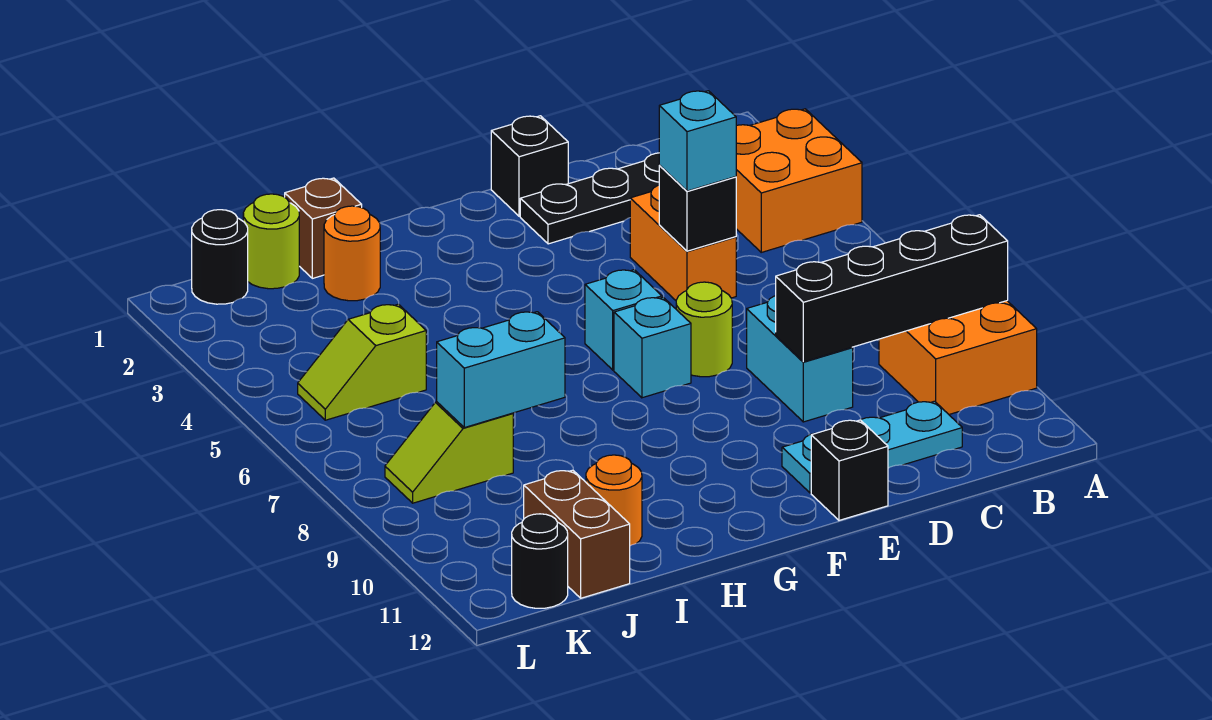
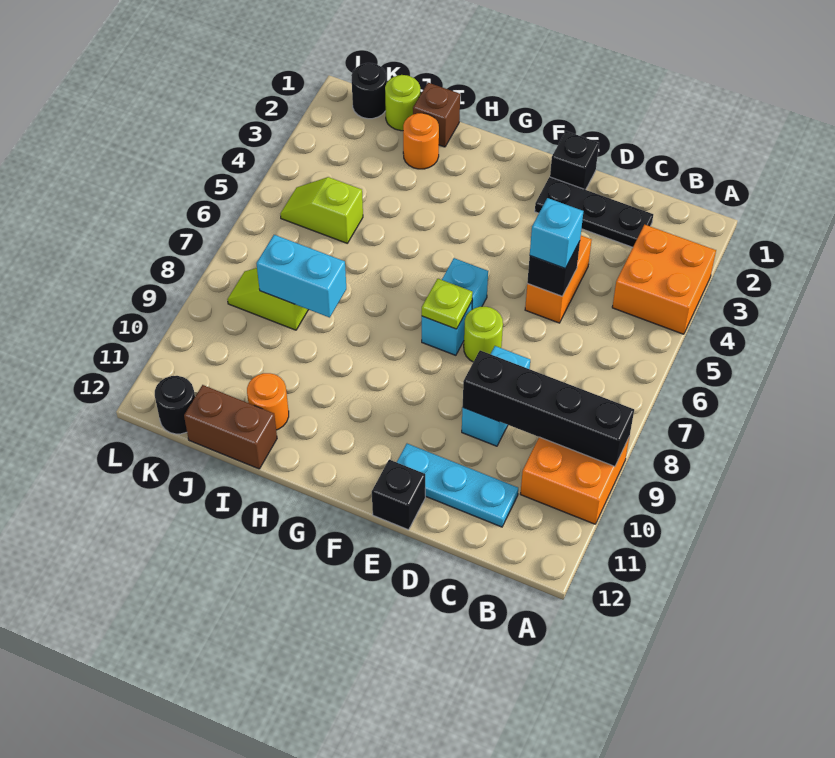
none -> lime 1x1 plate [422,279,473,329]
brown 1x2 brick [524,470,630,598] -> brown 1x2 brick turned to [184,385,277,469]

